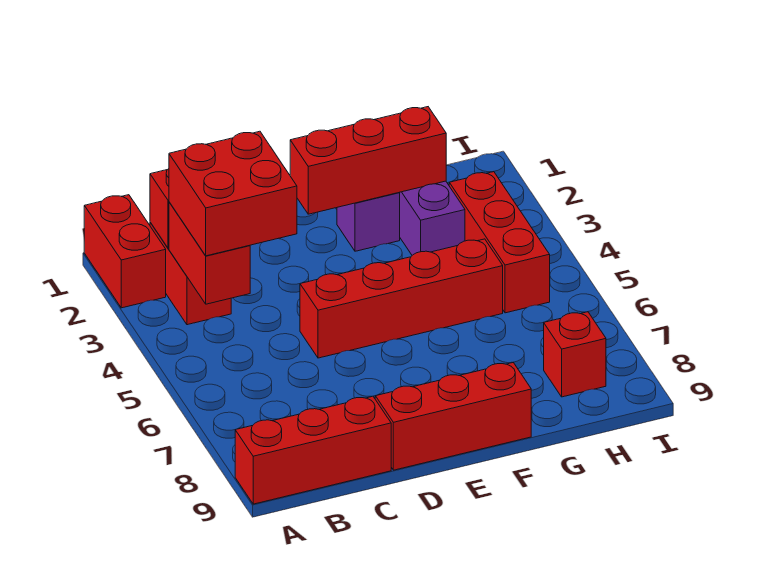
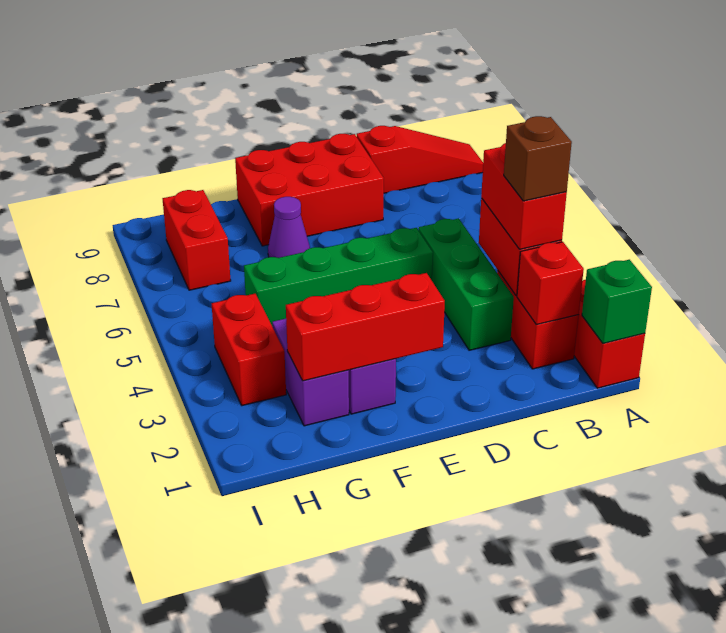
none -> green 1x1 brick [582,260,652,344]
red 1x3 brick [235,396,391,504] -> red 1x3 slope [357,126,483,193]
red 2x2 brick [169,131,297,256] -> red 1x2 brick [481,143,567,249]
none -> brown 1x1 brick [504,116,572,201]
none -> green 1x3 brick [419,218,514,350]
red 1x4 brick [300,239,503,358] -> green 1x4 brick [244,228,433,327]
red 1x3 brick [375,362,531,470] -> red 2x3 brick [235,134,384,246]
none -> purple 1x1 cone [268,197,310,258]
red 1x3 brick [449,172,550,313] -> red 1x2 brick [212,294,286,406]
red 1x1 brick [544,312,606,397] -> red 1x2 brick [163,190,231,290]

